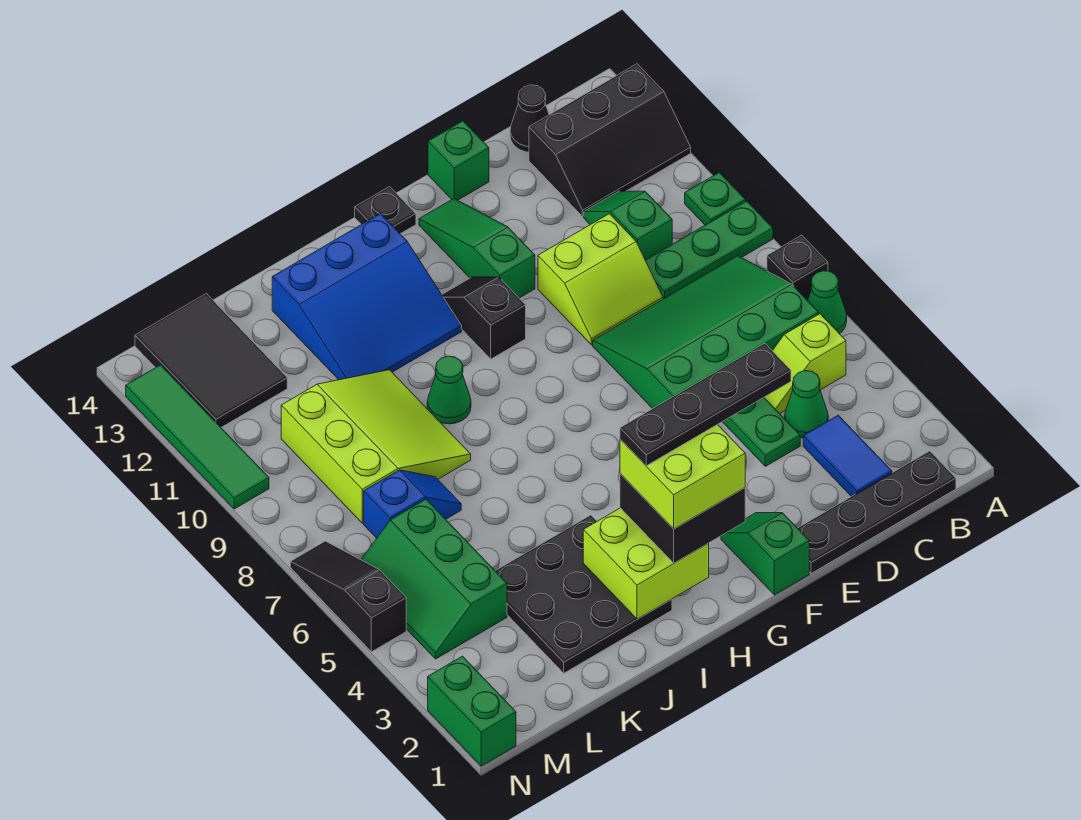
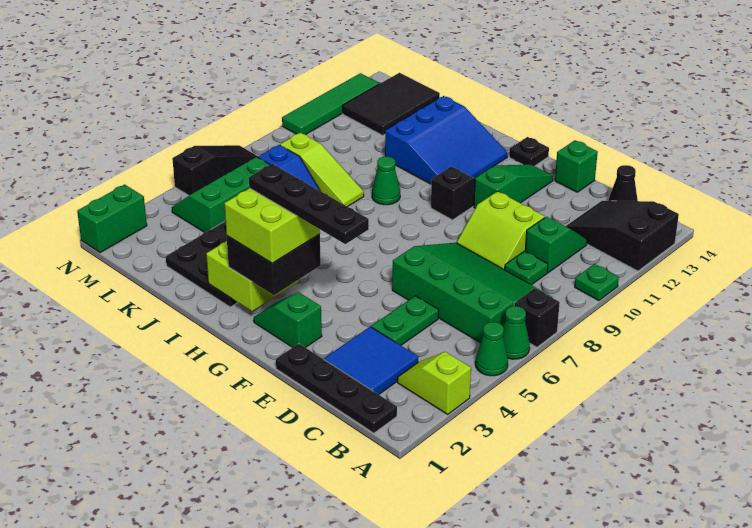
green 1x3 plate [645,201,773,299] -> green 1x1 plate [505,251,548,285]
black 2x3 slope [529,64,691,216] -> black 2x3 slope turned to [566,201,679,271]
lime 1x2 slope [764,314,846,413] -> lime 1x2 slope moved to [397,352,471,414]
blue 1x2 tile [803,415,892,497] -> blue 2x2 tile [324,327,418,395]
green 1x1 cone [785,371,828,438] -> green 1x1 cone moved to [475,322,508,376]
green 1x2 slope [721,513,809,595] -> green 1x2 slope turned to [254,292,322,348]
blue 3x3 slope [272,214,462,380] -> blue 3x3 slope turned to [385,96,507,184]
lime 3x3 slope [281,370,471,523] -> lime 1x3 slope [280,133,364,207]

